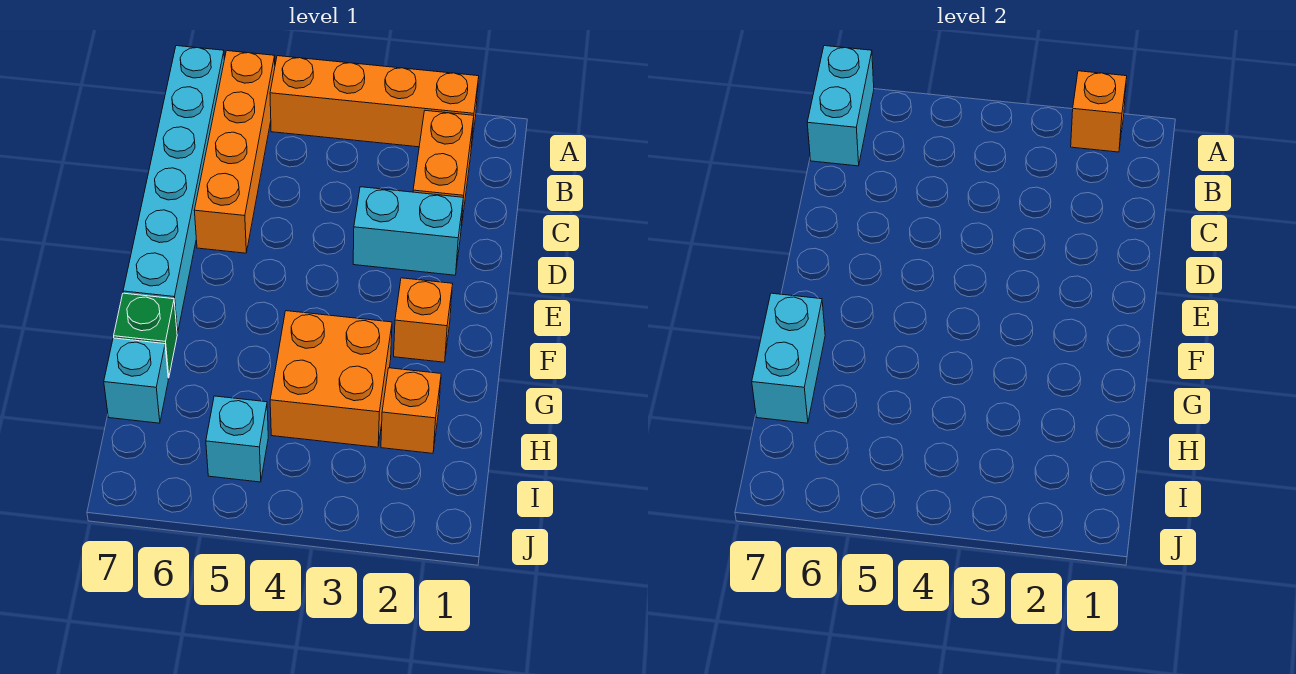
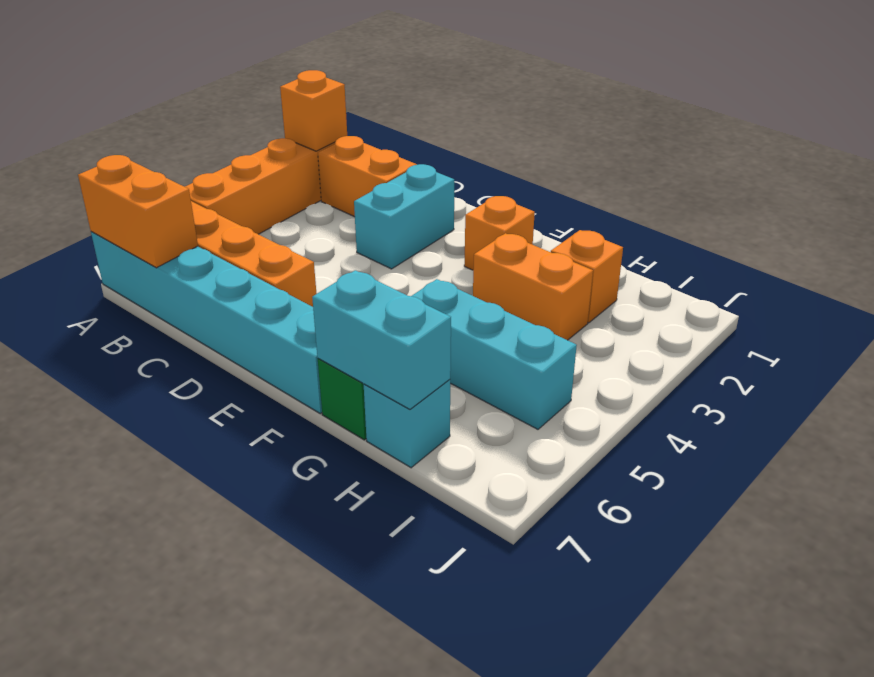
cyan 1x2 brick [807,46,874,166] -> orange 1x2 brick [78,155,198,268]
orange 2x2 brick [270,311,392,447] -> orange 1x2 brick [473,233,593,340]
cyan 1x1 brick [206,396,268,482] -> cyan 1x3 brick [412,279,577,429]

